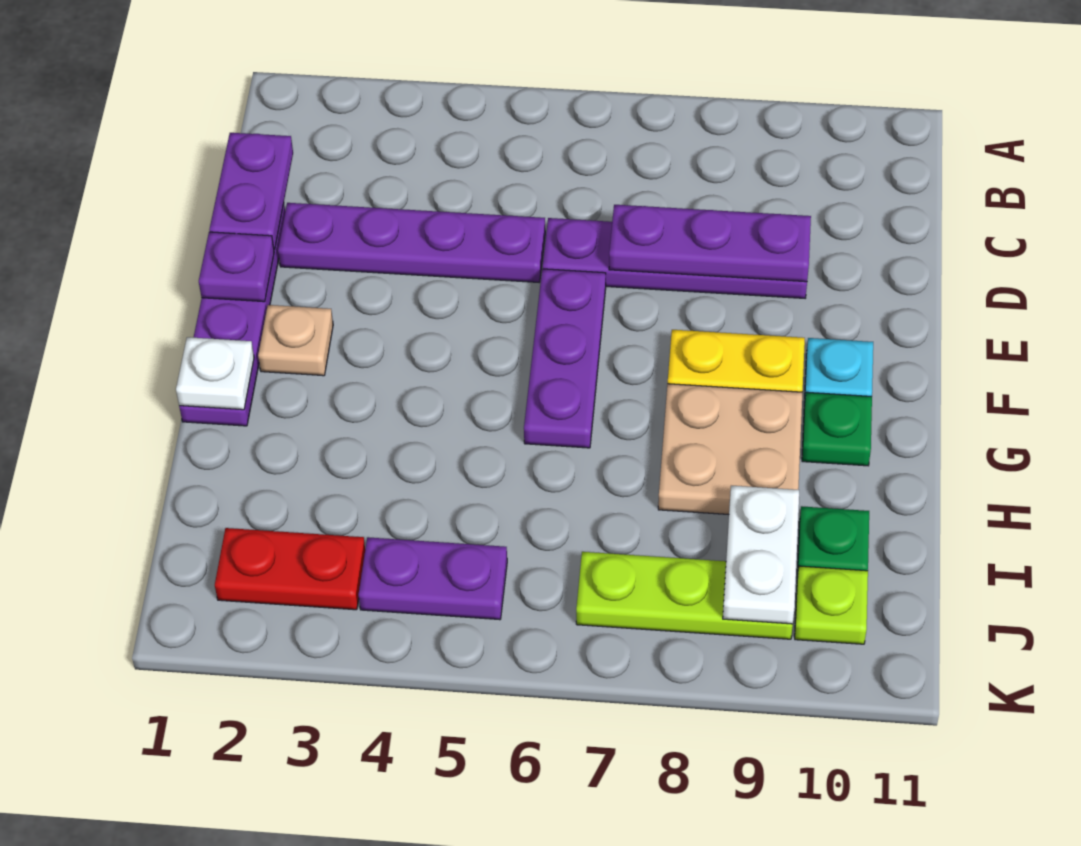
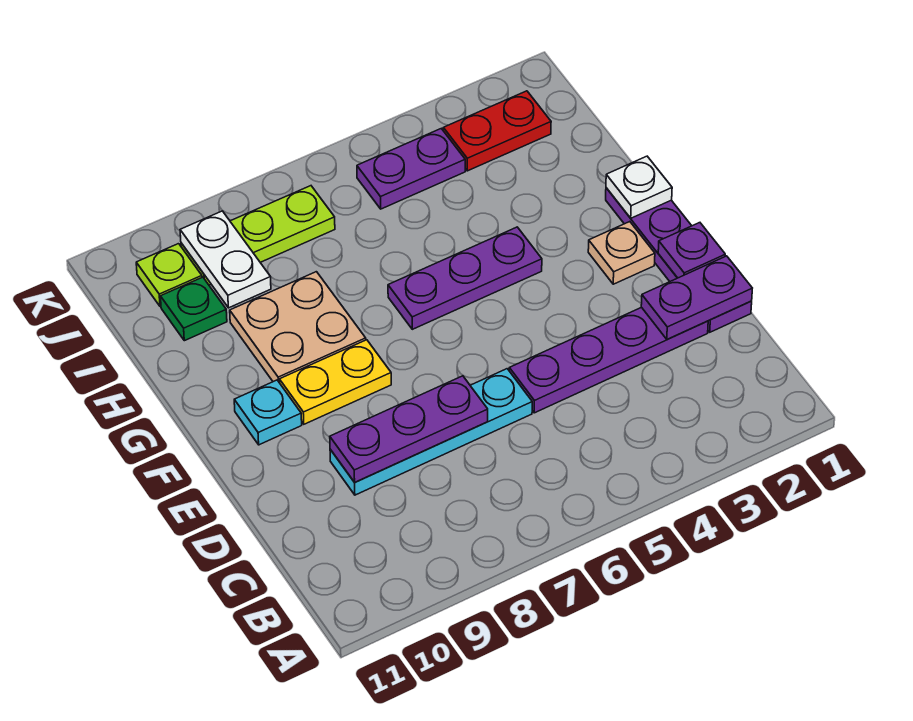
purple 1x2 plate [209,133,293,250] -> purple 1x2 plate turned to [641,256,752,339]
purple 1x4 plate [543,218,807,298] -> cyan 1x4 plate [330,369,532,495]
purple 1x3 plate [524,269,606,448] -> purple 1x3 plate turned to [388,227,542,329]
green 1x1 plate [802,392,872,466] -> none

